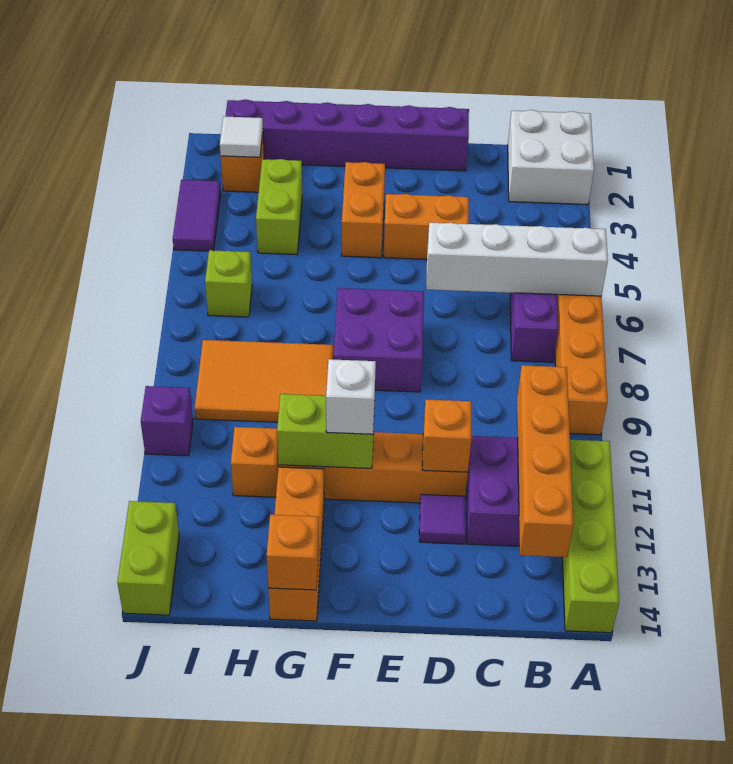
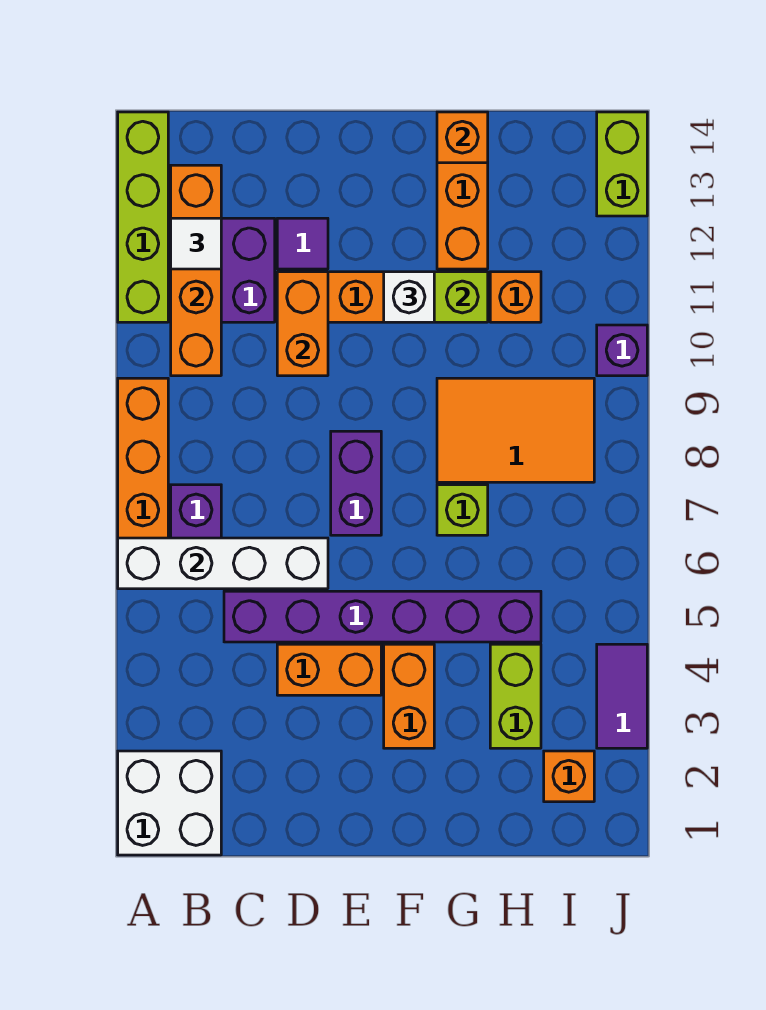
purple 1x6 brick [225,100,469,171] -> purple 1x6 brick moved to [224,591,541,642]
orange 1x1 brick [422,400,471,472] -> orange 1x2 brick [277,272,328,376]
purple 2x2 brick [333,288,424,392] -> purple 1x2 brick [331,431,381,535]
white 1x1 tile [220,116,263,157] -> white 1x1 tile moved to [171,218,221,269]
lime 1x1 brick [205,250,252,317] -> lime 1x1 brick moved to [437,485,488,535]

